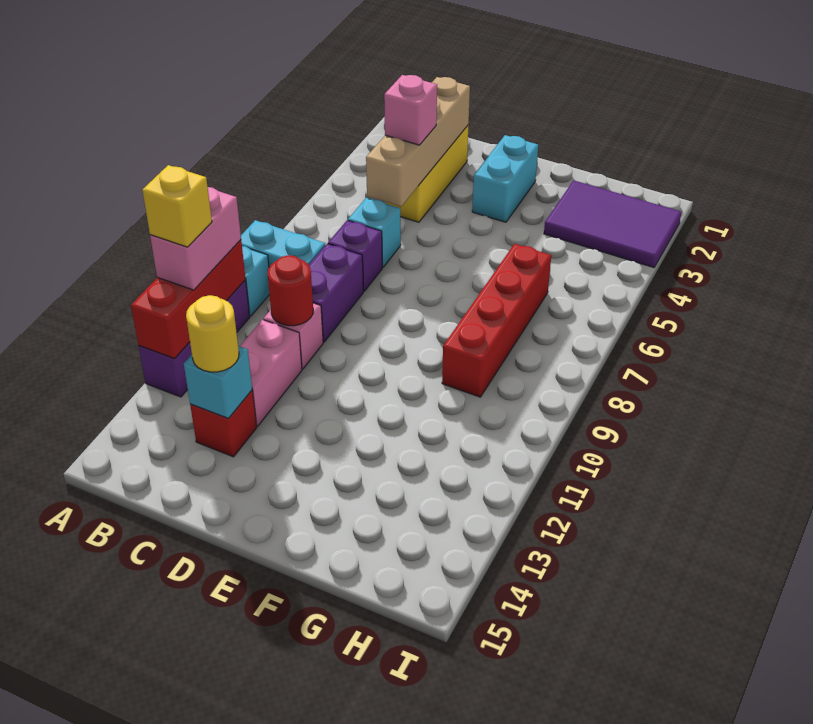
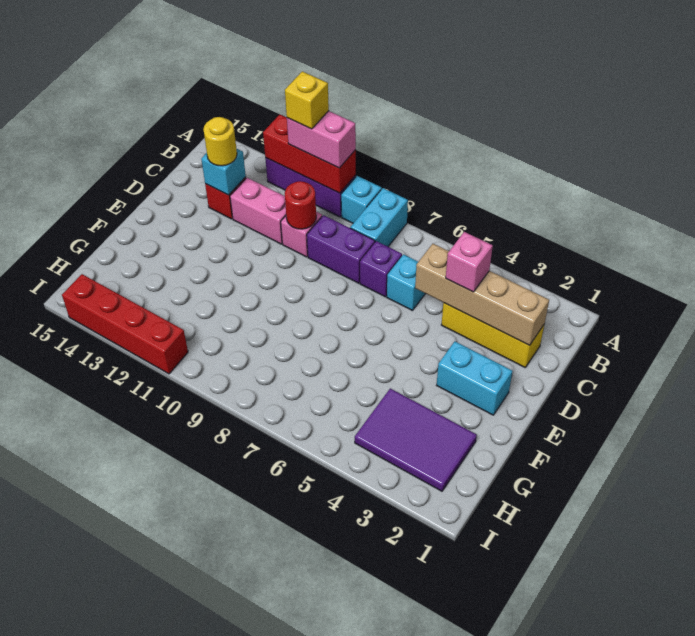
purple 2x3 tile [544,180,682,268] -> purple 2x3 tile turned to [355,389,477,491]
red 1x4 brick [442,244,551,397] -> red 1x4 brick moved to [62,274,188,374]

